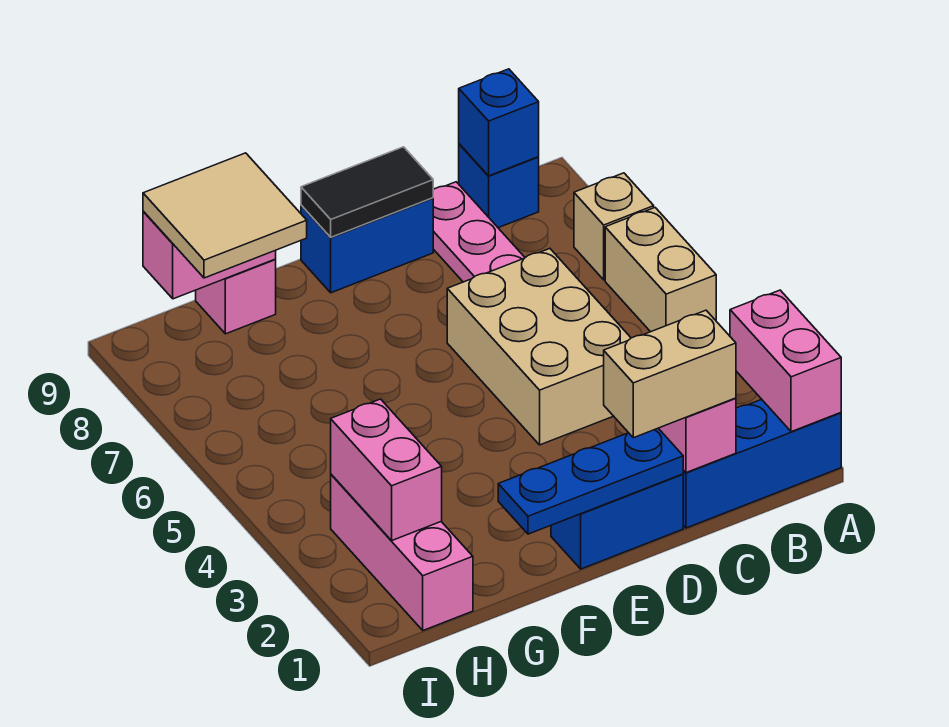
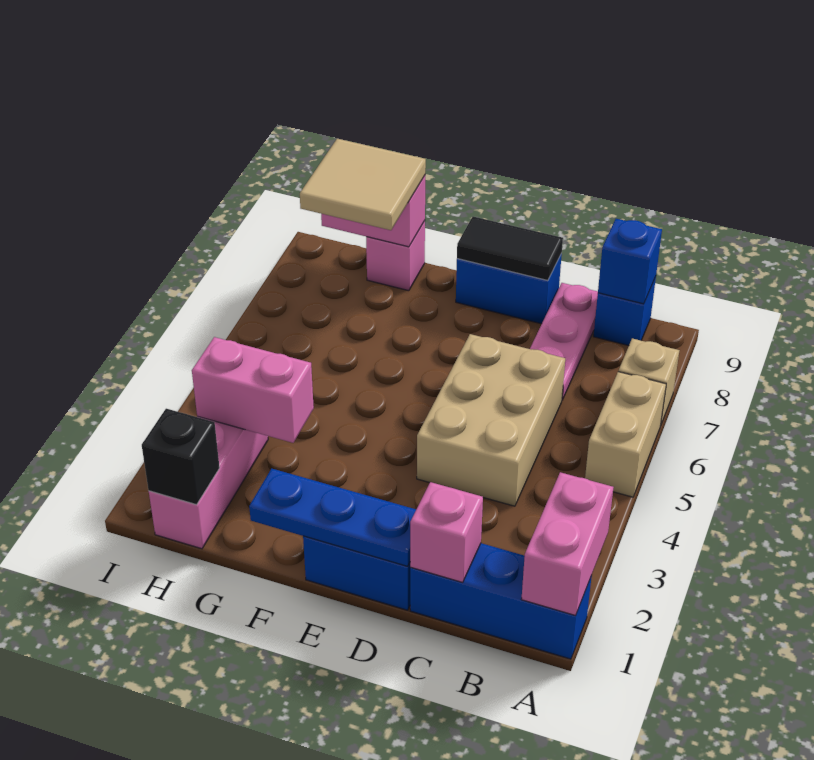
tan 1x2 brick [604,310,736,438] -> none
none -> black 1x1 brick [142,409,220,505]
pink 1x2 brick [331,399,442,540] -> pink 1x2 brick turned to [192,337,314,443]

